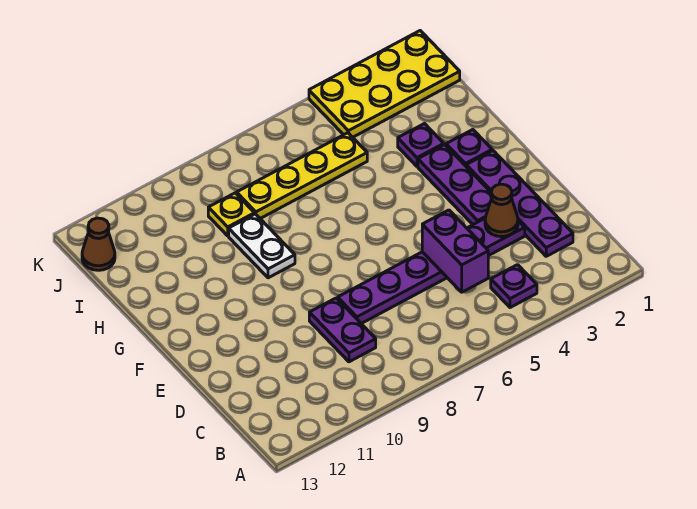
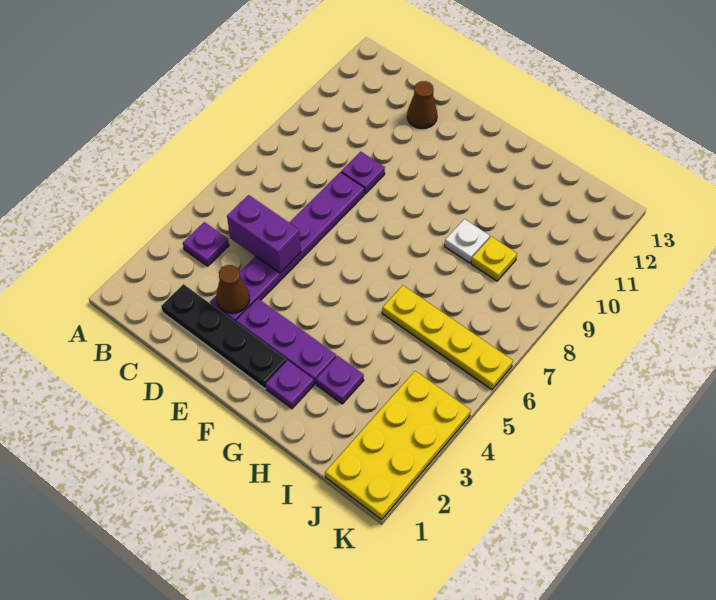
purple 1x4 plate [466,151,573,256] -> black 1x4 plate [161,284,287,388]
purple 1x2 plate [309,298,376,362] -> purple 1x1 plate [341,152,385,194]
white 1x2 plate [229,214,295,278] -> white 1x1 plate [445,219,490,263]
yellow 1x4 plate [237,133,367,219] -> yellow 1x4 plate turned to [382,285,513,390]
brown 1x1 cone [82,218,115,270] -> brown 1x1 cone moved to [407,81,437,129]

